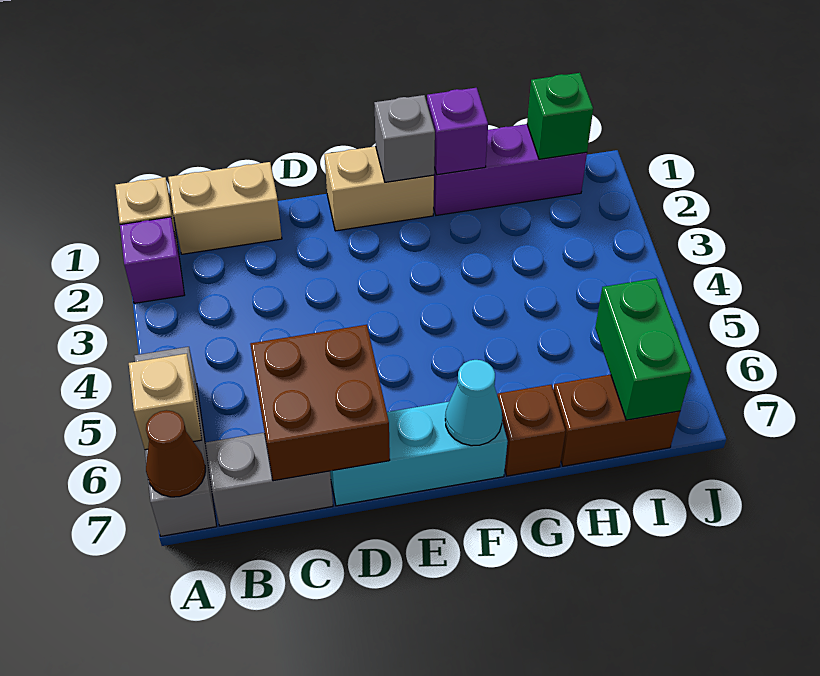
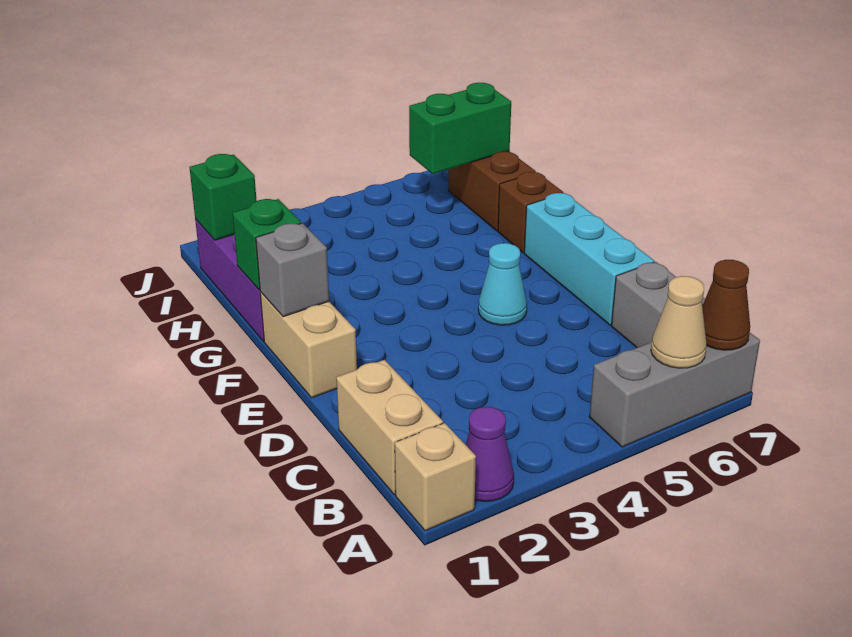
purple 1x1 brick [120,217,184,303] -> purple 1x1 cone [466,407,514,501]
tan 1x1 brick [129,354,202,450] -> tan 1x1 cone [651,276,707,368]
brown 2x2 brick [250,325,390,481] -> none
cyan 1x1 cone [445,360,502,446] -> cyan 1x1 cone moved to [478,243,527,325]
purple 1x1 brick [427,88,488,175] -> green 1x1 brick [233,199,301,290]

